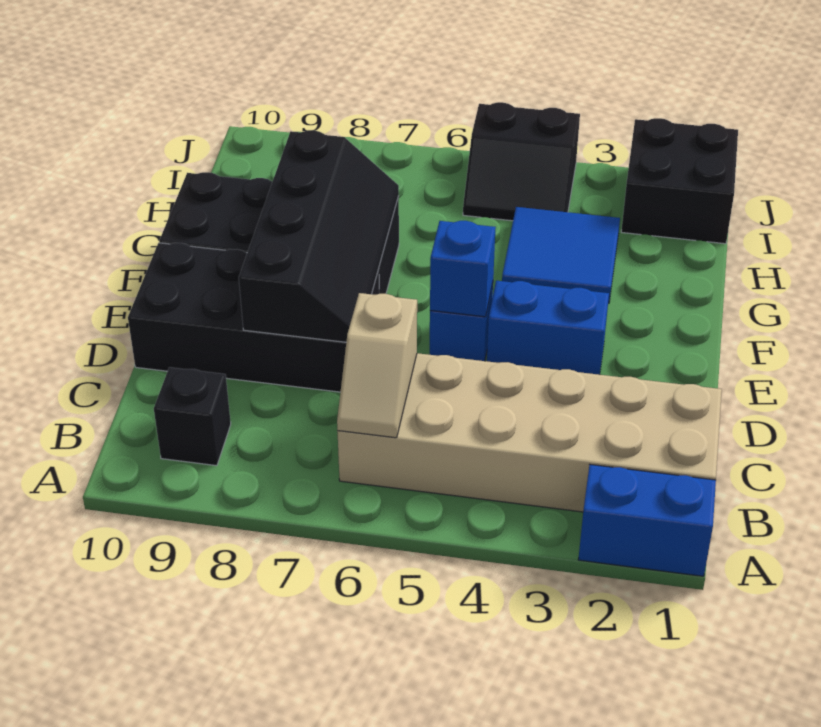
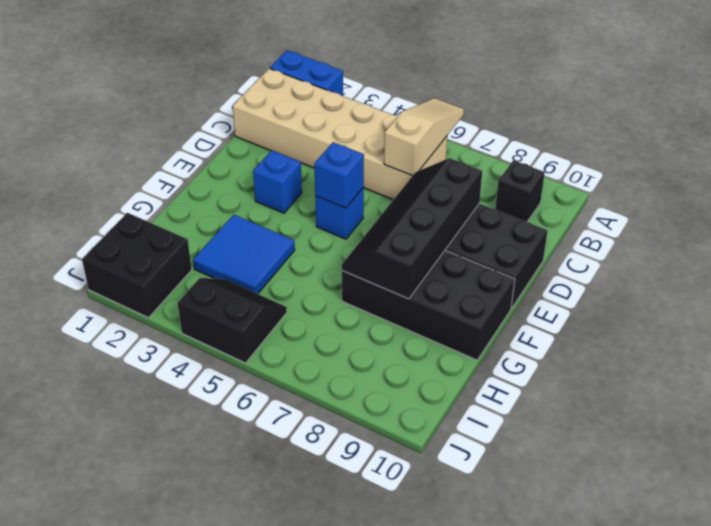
tan 1x2 slope [337,293,417,438] -> tan 1x3 slope [384,98,464,176]
blue 1x2 brick [487,281,609,375] -> blue 1x1 brick [253,150,302,213]

